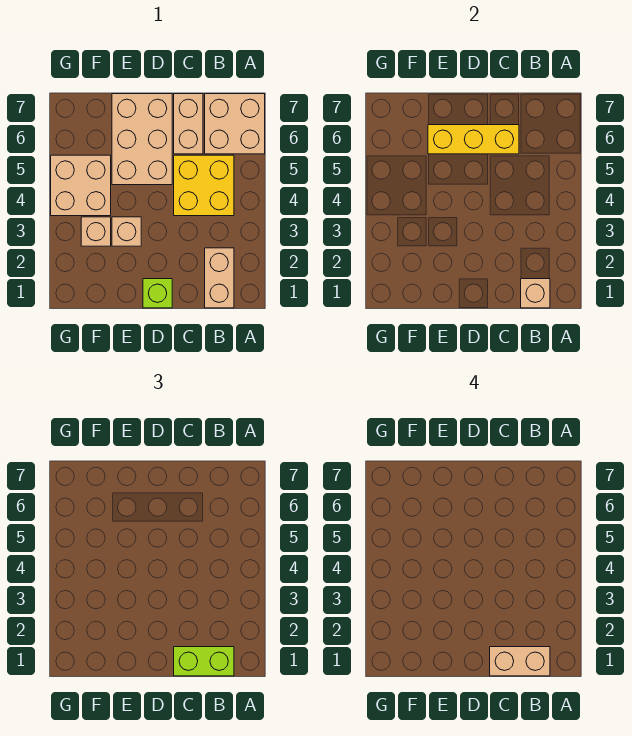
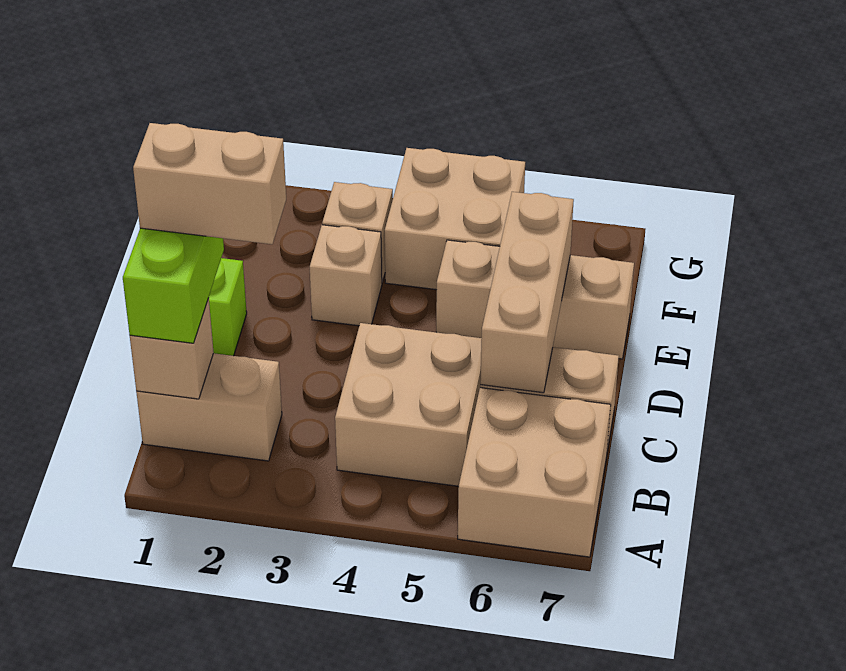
tan 1x2 brick [490,647,550,676] -> tan 1x2 brick turned to [133,123,286,244]
yellow 2x2 brick [174,155,234,216] -> tan 2x2 brick [335,323,482,486]
yellow 1x3 brick [428,125,519,154] -> tan 1x3 brick [480,192,574,393]
tan 2x3 brick [112,94,172,185] -> tan 1x3 brick [436,240,634,359]

